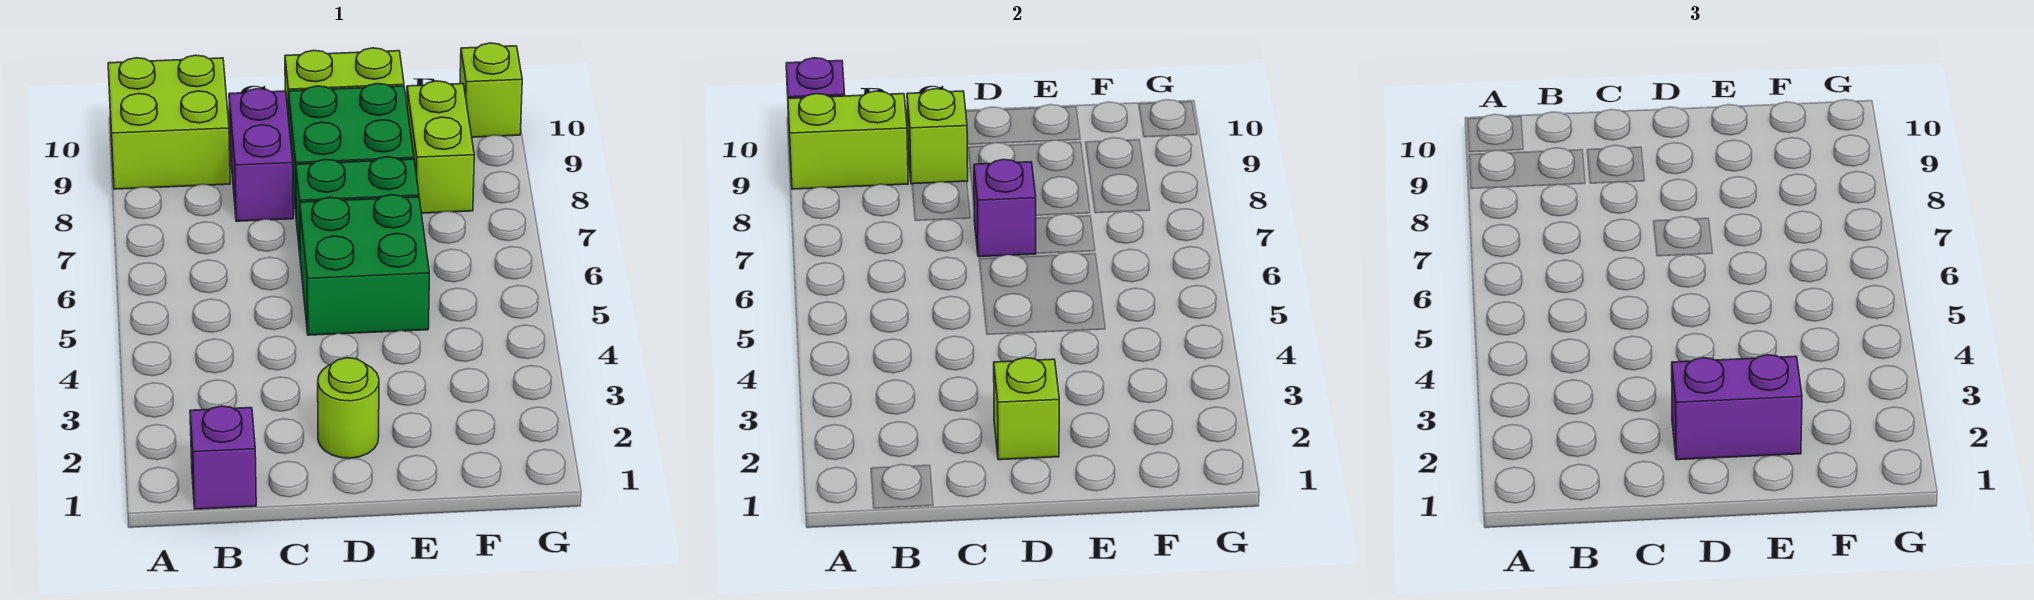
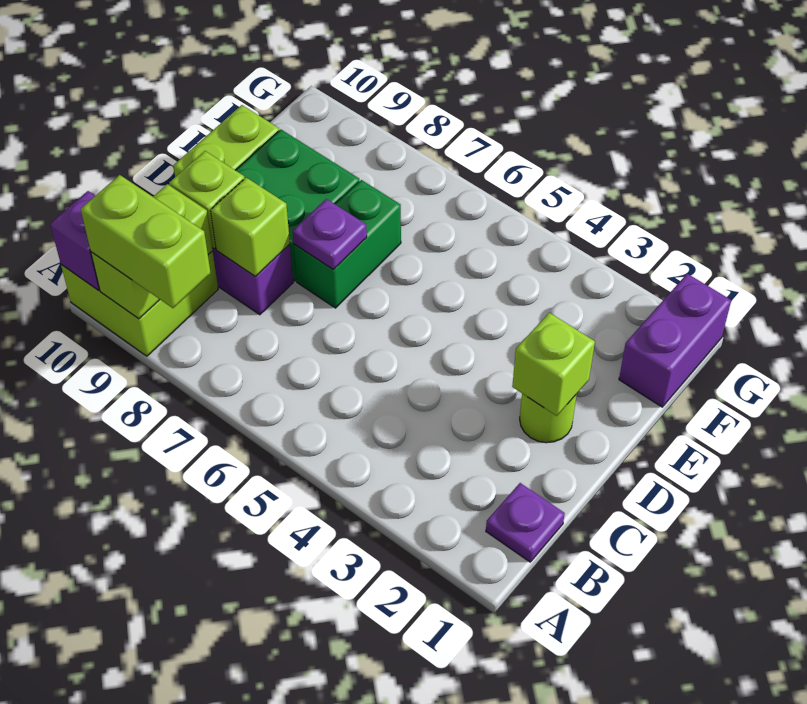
purple 1x1 brick [190,406,256,509] -> purple 1x1 plate [486,483,565,562]
purple 1x2 brick [1672,355,1802,460] -> purple 1x2 brick moved to [619,274,731,407]
green 2x2 brick [300,195,429,335] -> none
purple 1x1 brick [974,159,1036,257] -> purple 1x1 plate [293,199,367,270]
lime 1x2 brick [407,81,474,213] -> lime 1x2 brick moved to [81,175,211,308]
lime 1x1 brick [460,43,522,137] -> lime 1x1 brick moved to [211,178,290,277]

